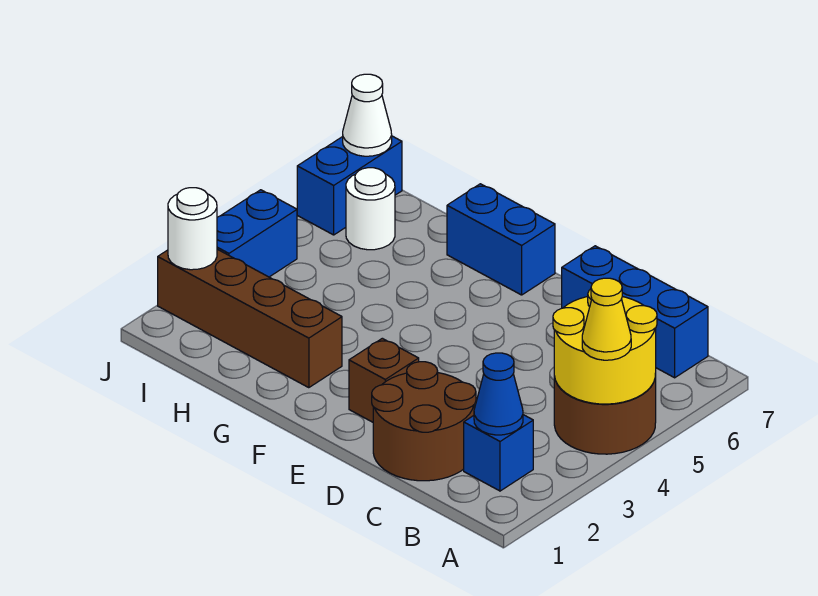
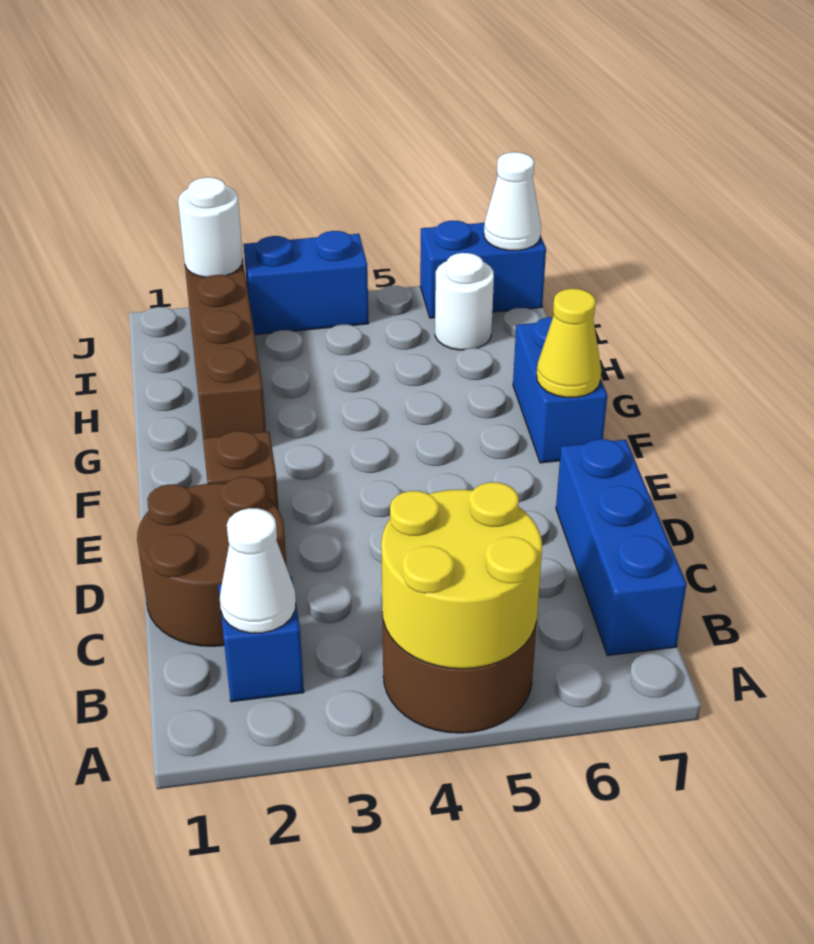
yellow 1x1 cone [582,278,631,360] -> yellow 1x1 cone moved to [537,289,601,397]
blue 1x1 cone [474,353,523,435] -> white 1x1 cone [220,508,296,633]

